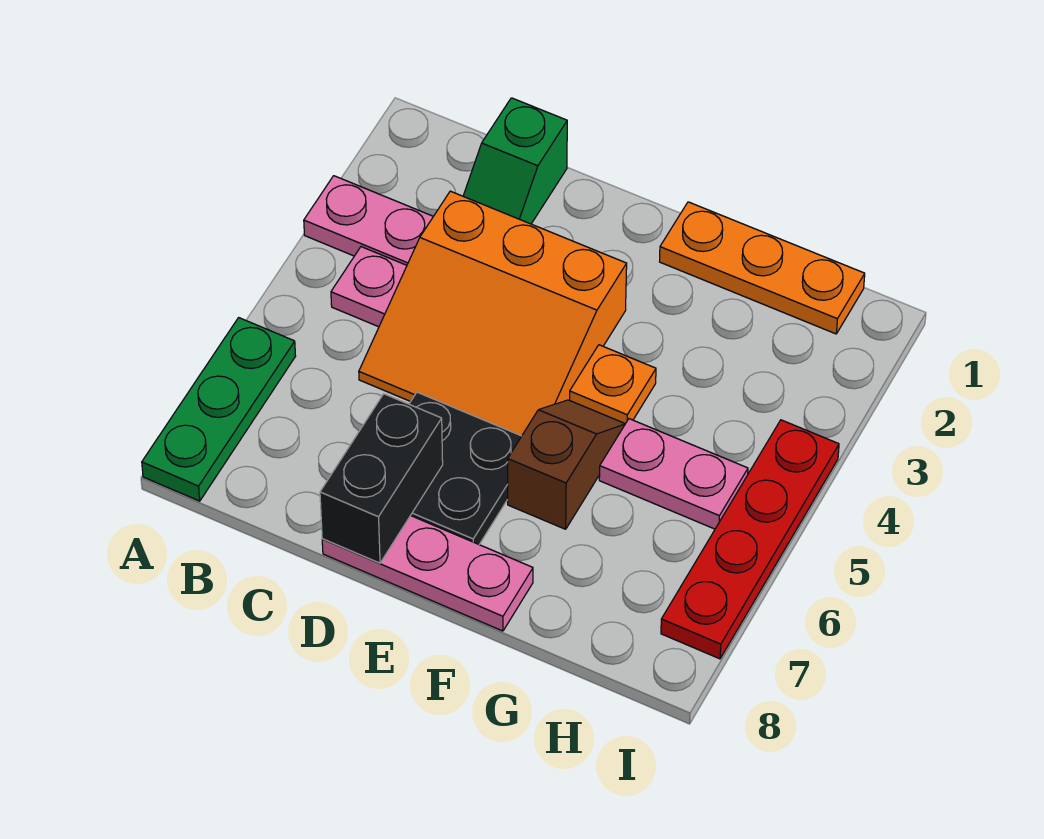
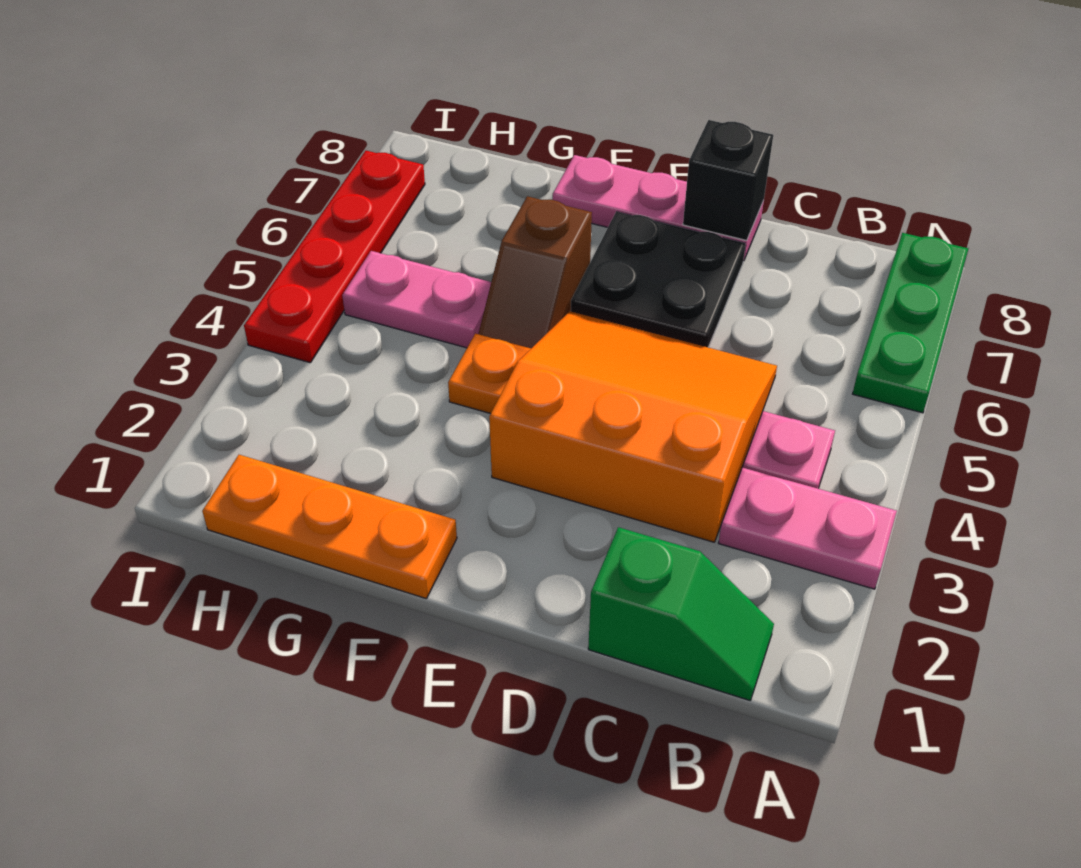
green 1x2 slope [463,98,567,224] -> green 1x2 slope turned to [588,527,774,700]
black 1x2 brick [320,394,443,563] -> black 1x1 brick [683,120,773,240]

